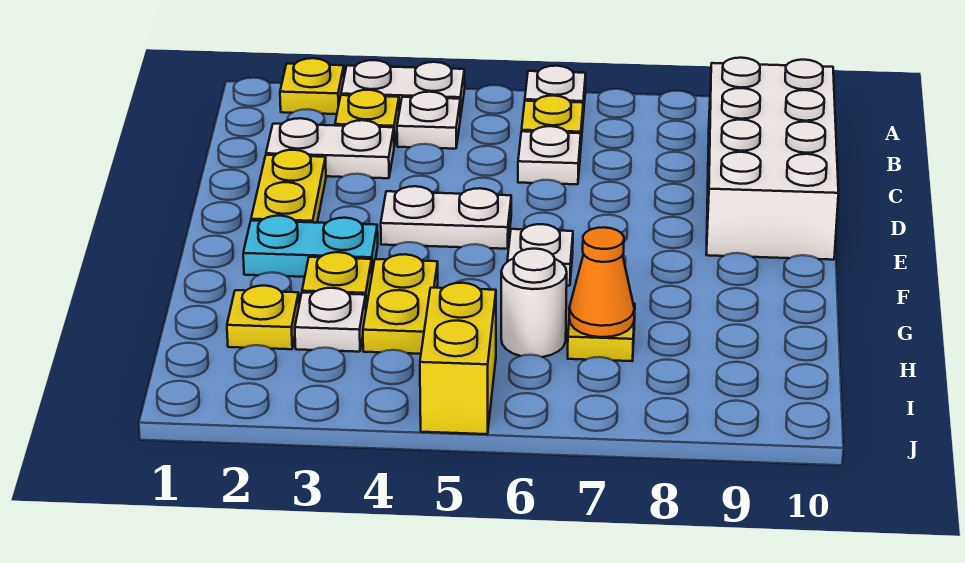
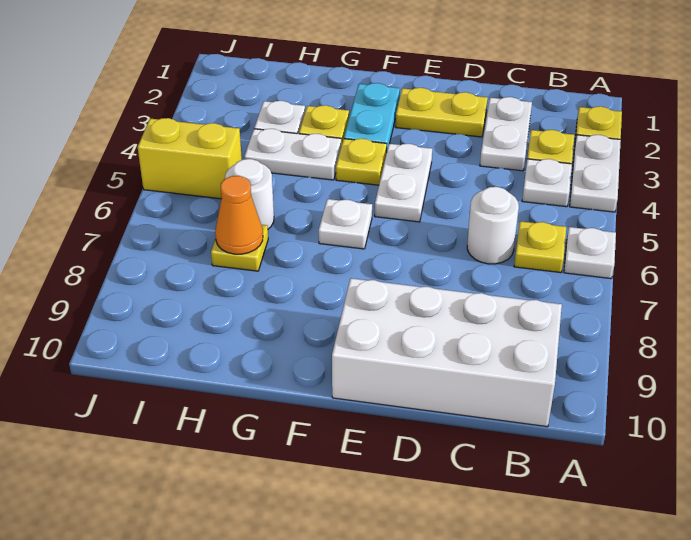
white 1x1 plate [518,126,581,184] -> white 1x1 round brick [467,187,519,264]
yellow 1x2 plate [363,254,438,354] -> white 1x2 plate [244,129,341,180]
yellow 1x1 plate [227,286,299,349] -> yellow 1x1 plate moved to [336,139,387,185]

